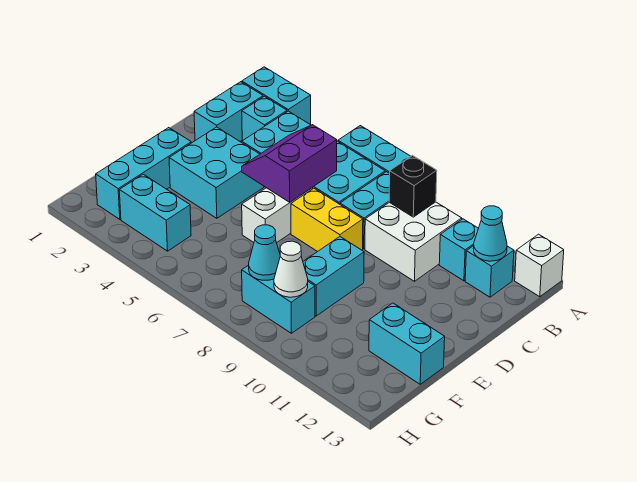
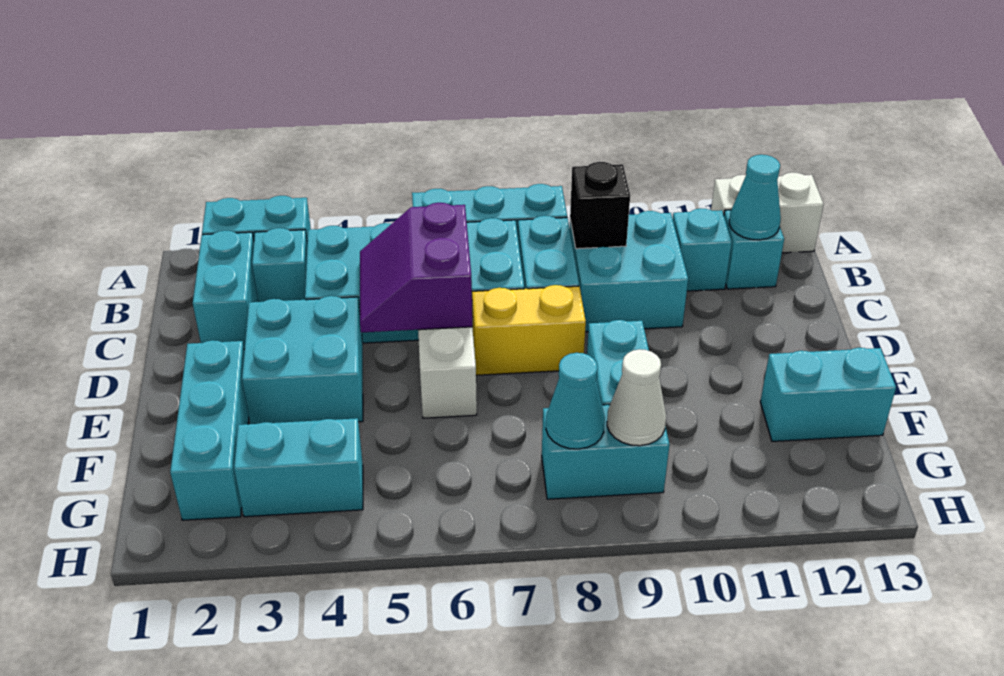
white 1x1 brick [515,234,564,297] -> white 1x2 brick [711,172,824,253]
white 2x2 brick [365,202,462,281] -> cyan 2x2 brick [570,211,688,332]

